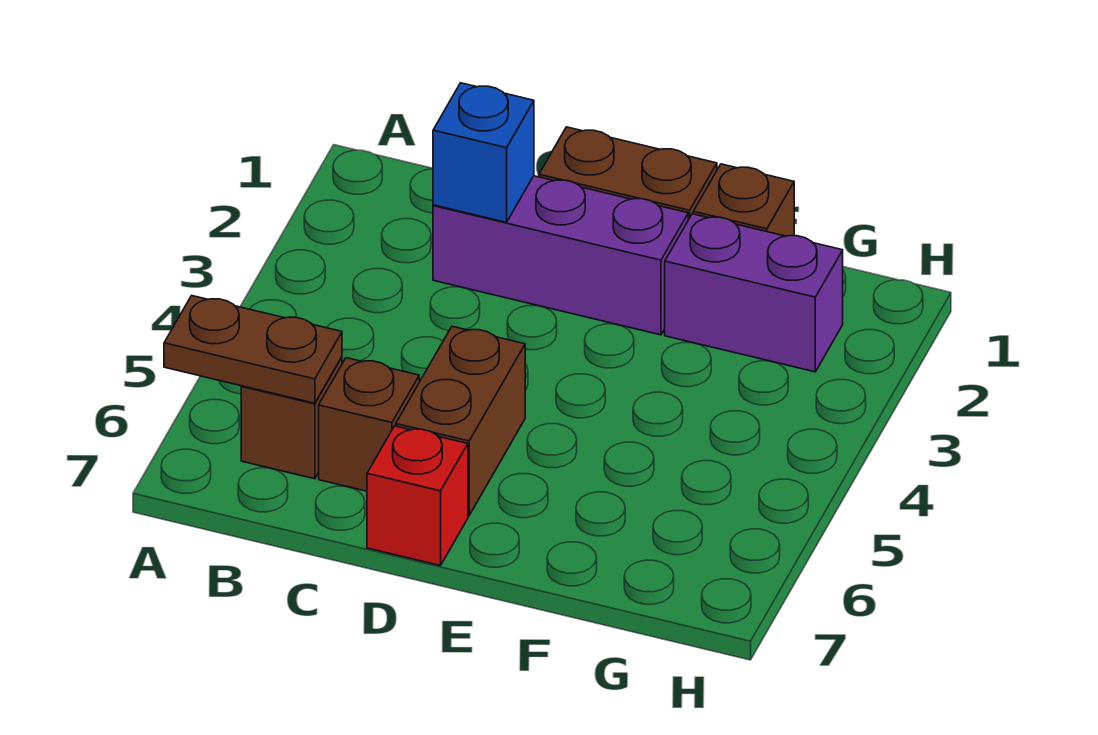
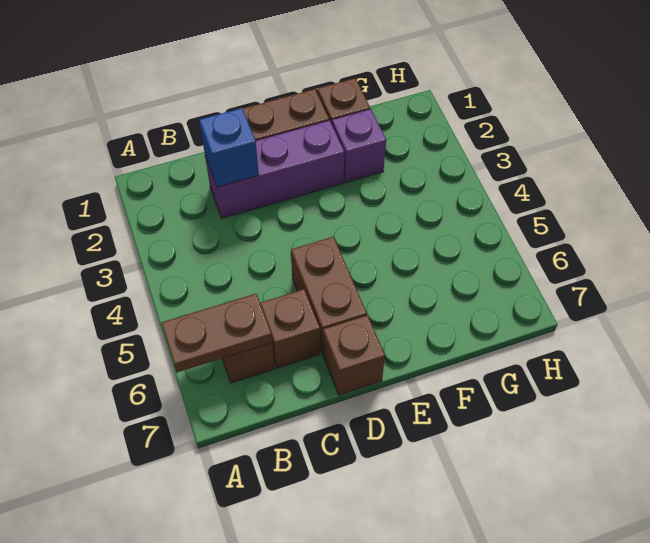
red 1x1 brick [367,426,468,566] -> brown 1x1 brick [323,315,385,395]
purple 1x2 brick [665,214,843,372] -> purple 1x1 brick [332,109,386,183]

